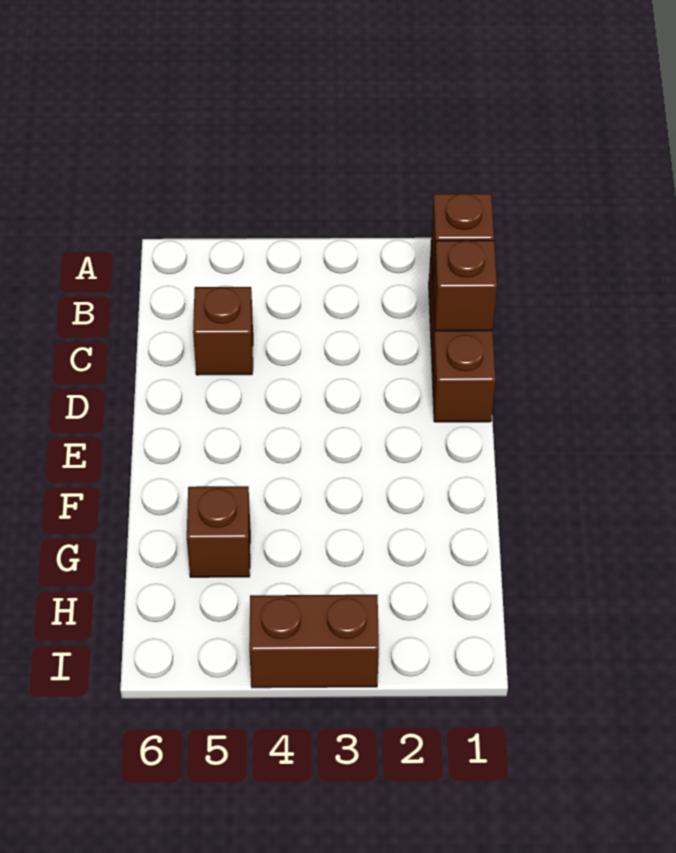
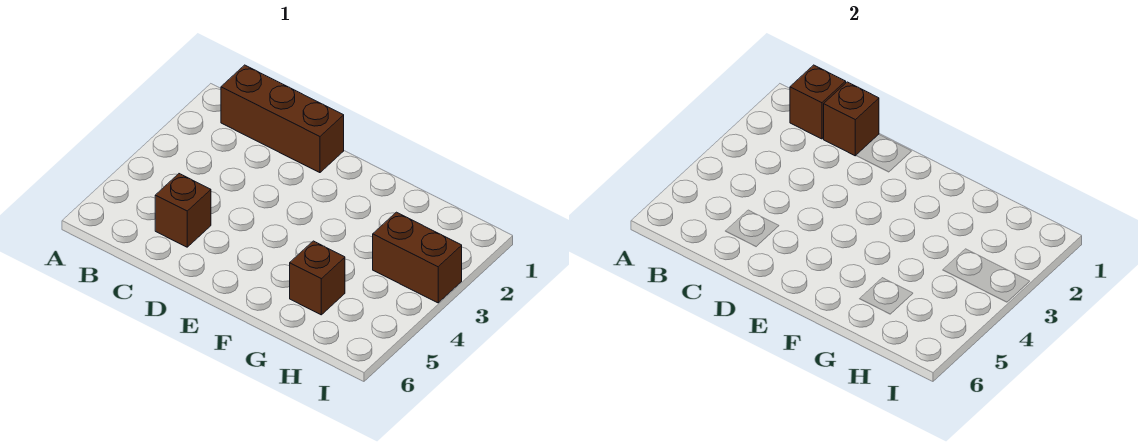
brown 1x2 brick [249,595,379,688] -> brown 1x2 brick turned to [373,212,462,303]

